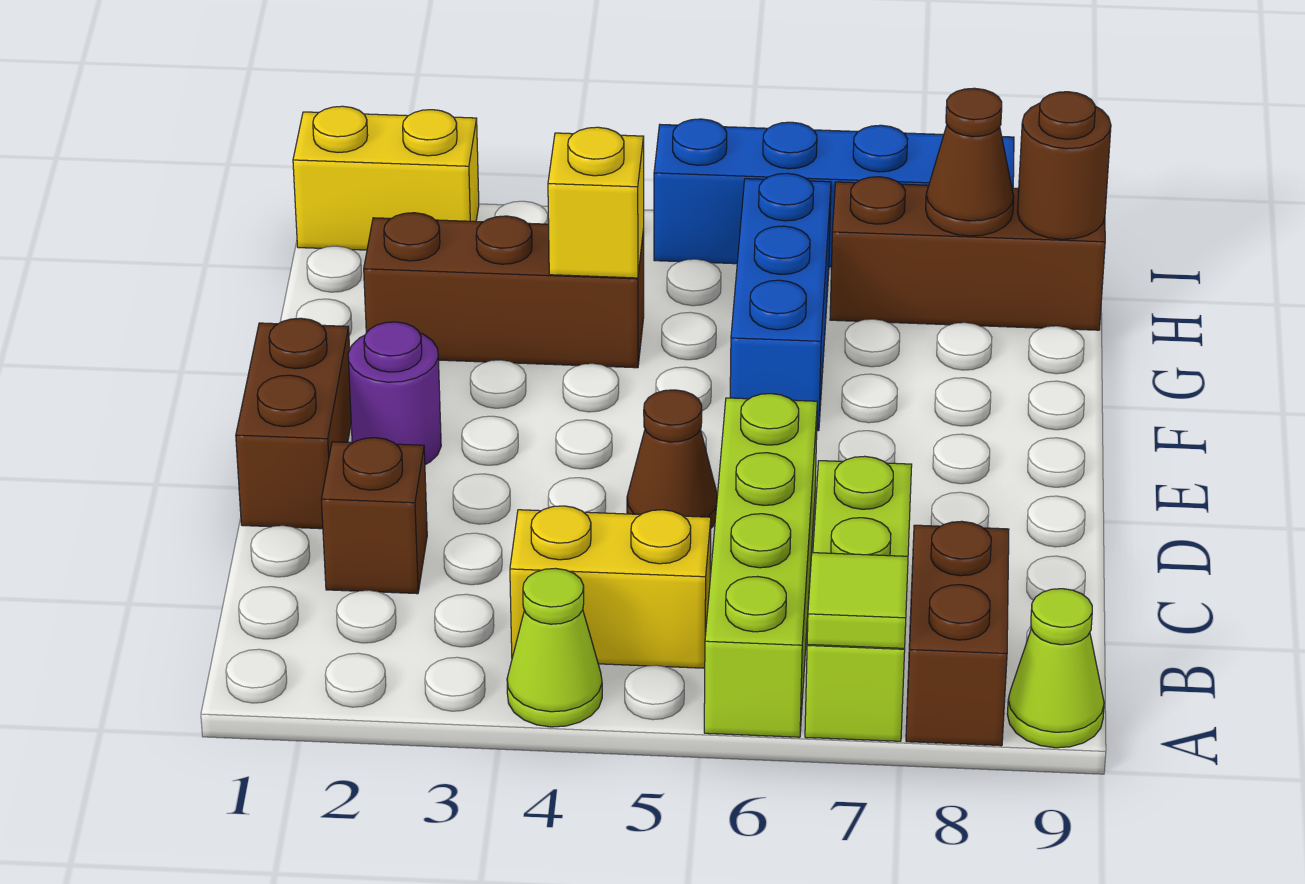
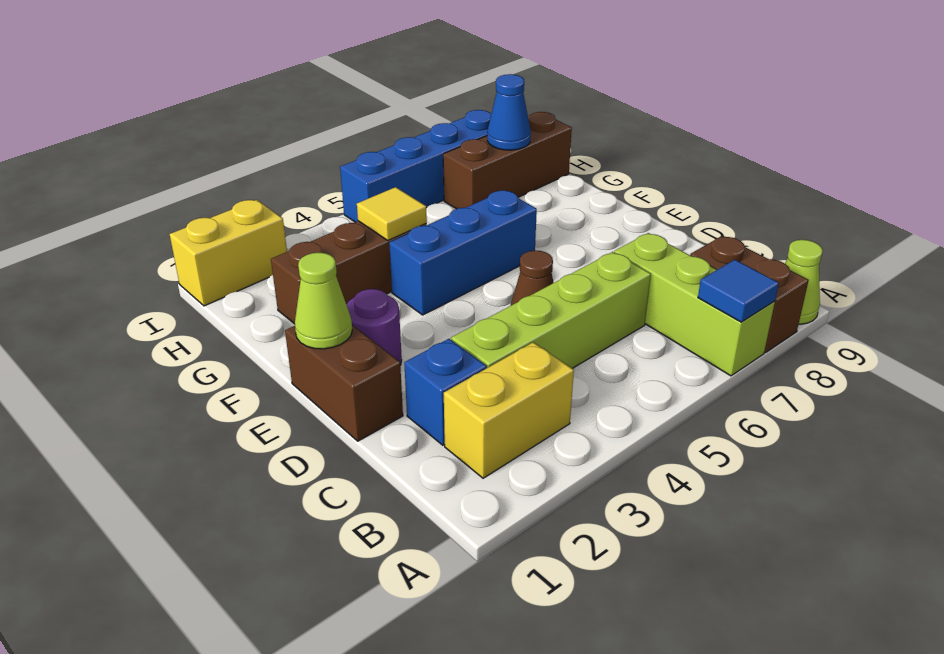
lime 1x1 cone [507,568,602,727] -> lime 1x1 cone moved to [295,252,352,349]
lime 1x4 brick [704,394,817,737] -> lime 1x4 brick turned to [451,252,651,368]
lime 1x1 tile [807,553,908,648] -> blue 1x1 tile [698,260,779,322]
yellow 1x2 brick [510,506,711,668] -> yellow 1x2 brick moved to [444,342,574,478]
brown 1x1 brick [321,438,427,594] -> blue 1x1 brick [404,339,487,445]
blue 1x3 brick [730,173,831,431] -> blue 1x3 brick turned to [389,190,537,315]
yellow 1x1 brick [548,127,644,278] -> yellow 1x1 tile [357,187,427,240]
brown 1x1 cone [926,88,1014,236] -> blue 1x1 cone [487,74,531,150]
brown 1x1 round brick [1017,92,1111,239] -> none

